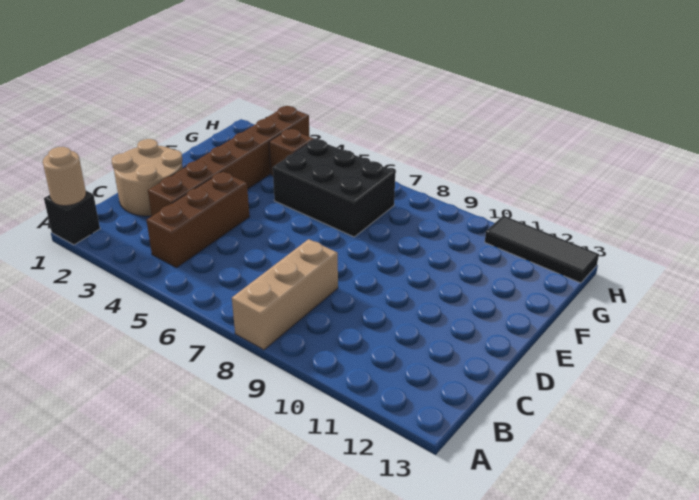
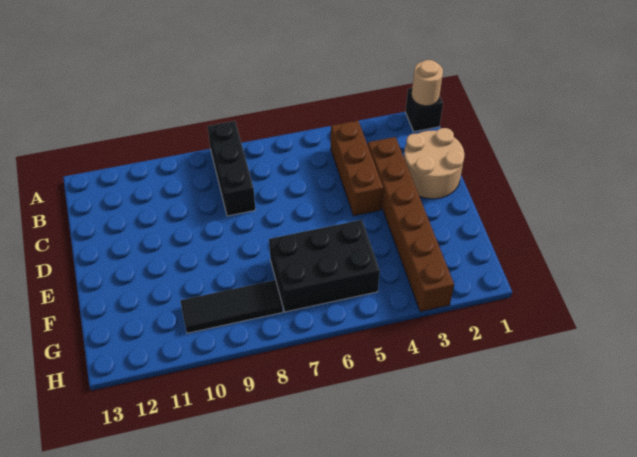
tan 1x3 brick [232,239,338,350] -> black 1x3 brick [207,121,255,216]
brown 1x1 brick [269,129,314,176] -> none
black 1x3 tile [485,215,599,283] -> black 1x3 tile moved to [180,280,283,333]

